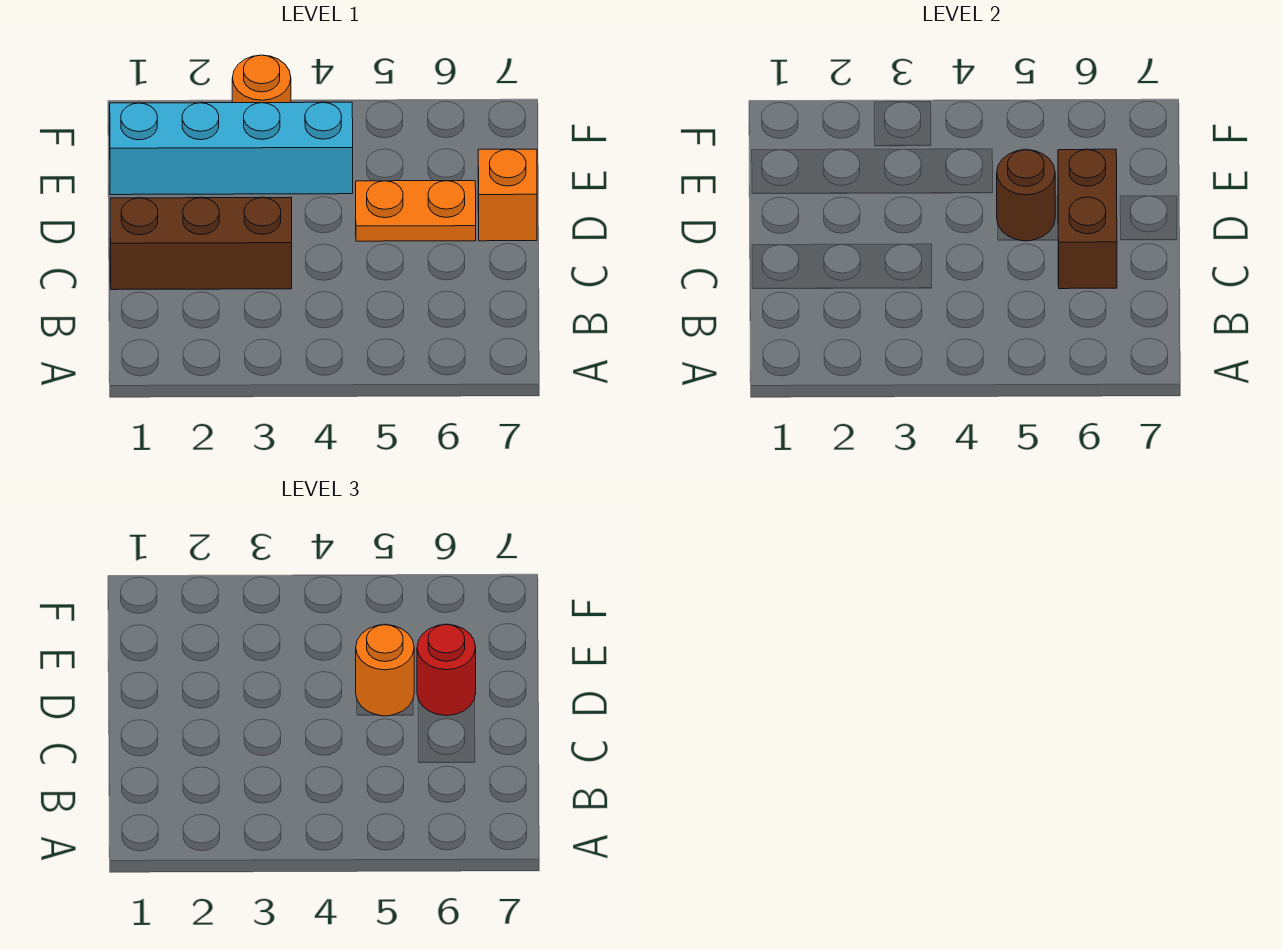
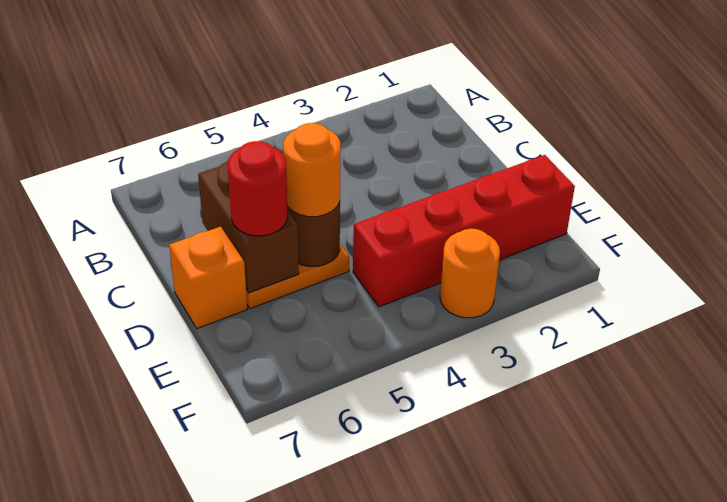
brown 1x3 brick [110,197,292,290] -> none
cyan 1x4 brick [110,102,353,195] -> red 1x4 brick [353,155,575,307]

